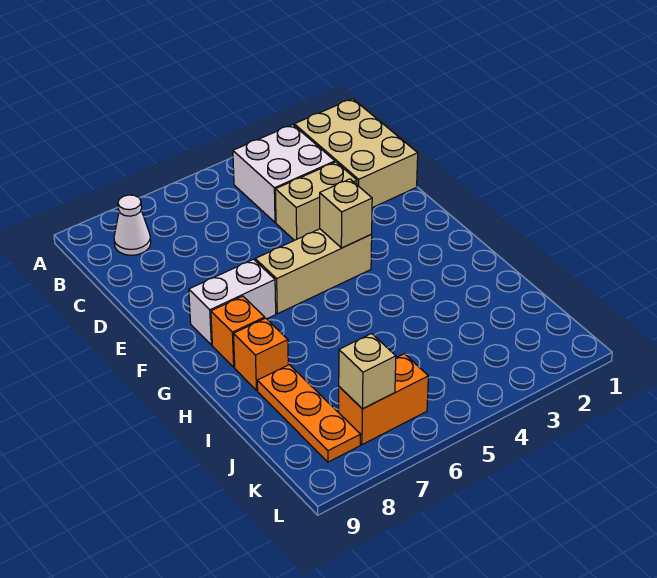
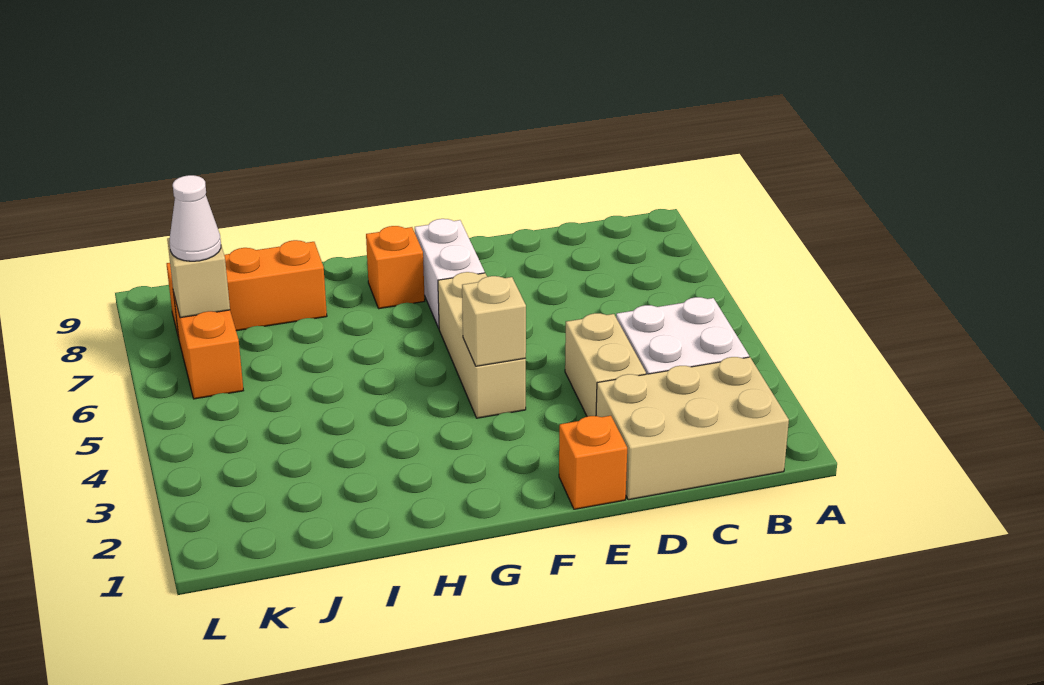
white 1x1 cone [114,195,151,255] -> white 1x1 cone moved to [170,175,221,261]
orange 1x1 brick [234,318,288,390] -> orange 1x1 brick moved to [559,416,627,509]
orange 1x3 plate [257,365,361,462] -> orange 1x3 brick [167,240,327,338]

